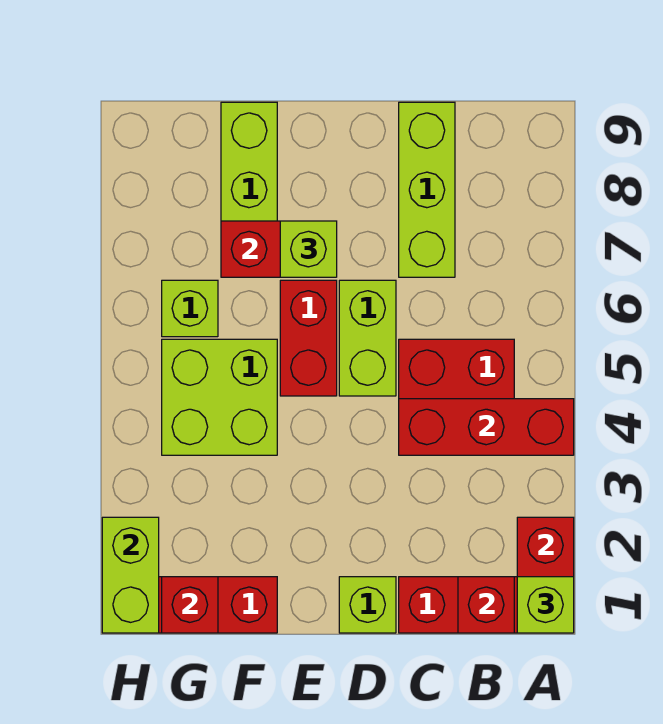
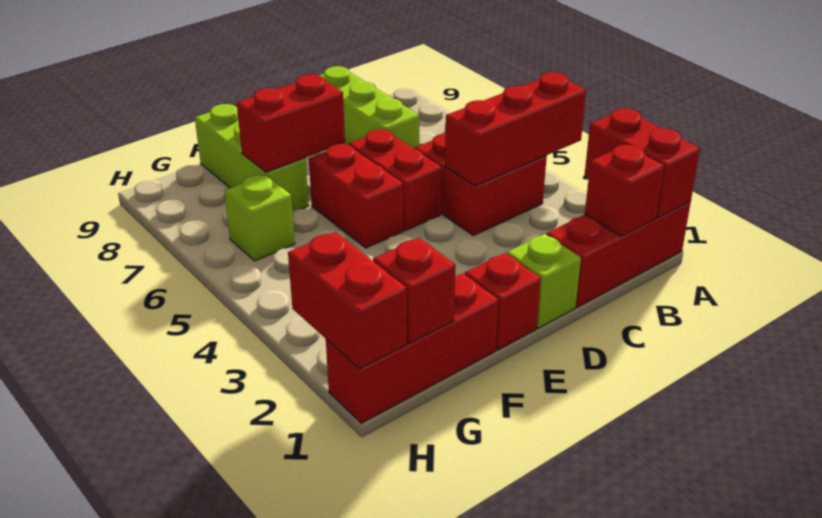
lime 1x1 brick [517,577,574,633] -> none
lime 1x2 brick [339,280,396,396] -> red 1x2 brick [348,129,442,231]
none -> red 1x1 brick [465,253,541,350]
lime 1x1 brick [280,221,337,277] -> none
lime 2x2 brick [162,339,277,455] -> none
lime 1x2 brick [102,517,159,633] -> red 1x2 brick [288,232,407,369]

